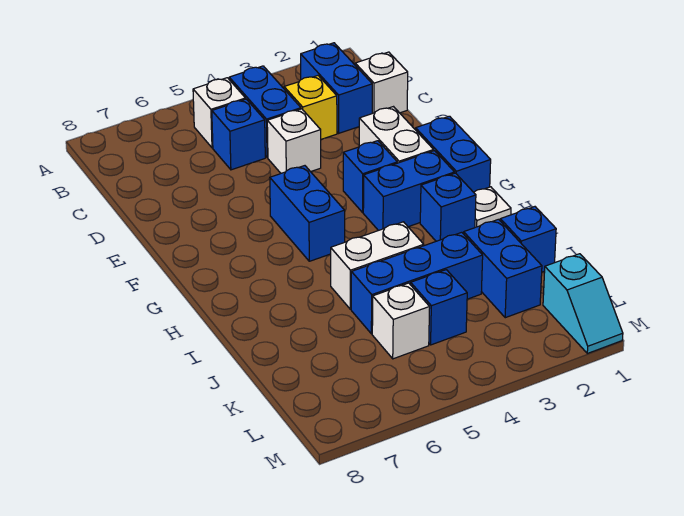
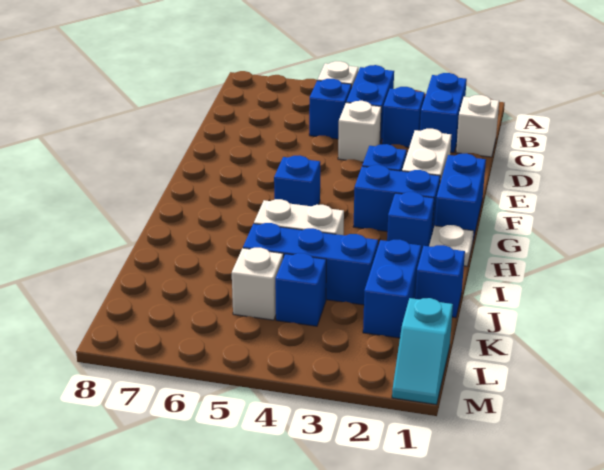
yellow 1x1 brick [284,76,337,139] -> blue 1x1 brick [382,87,425,147]
blue 1x2 brick [270,166,345,261] -> blue 1x1 brick [274,155,320,206]

